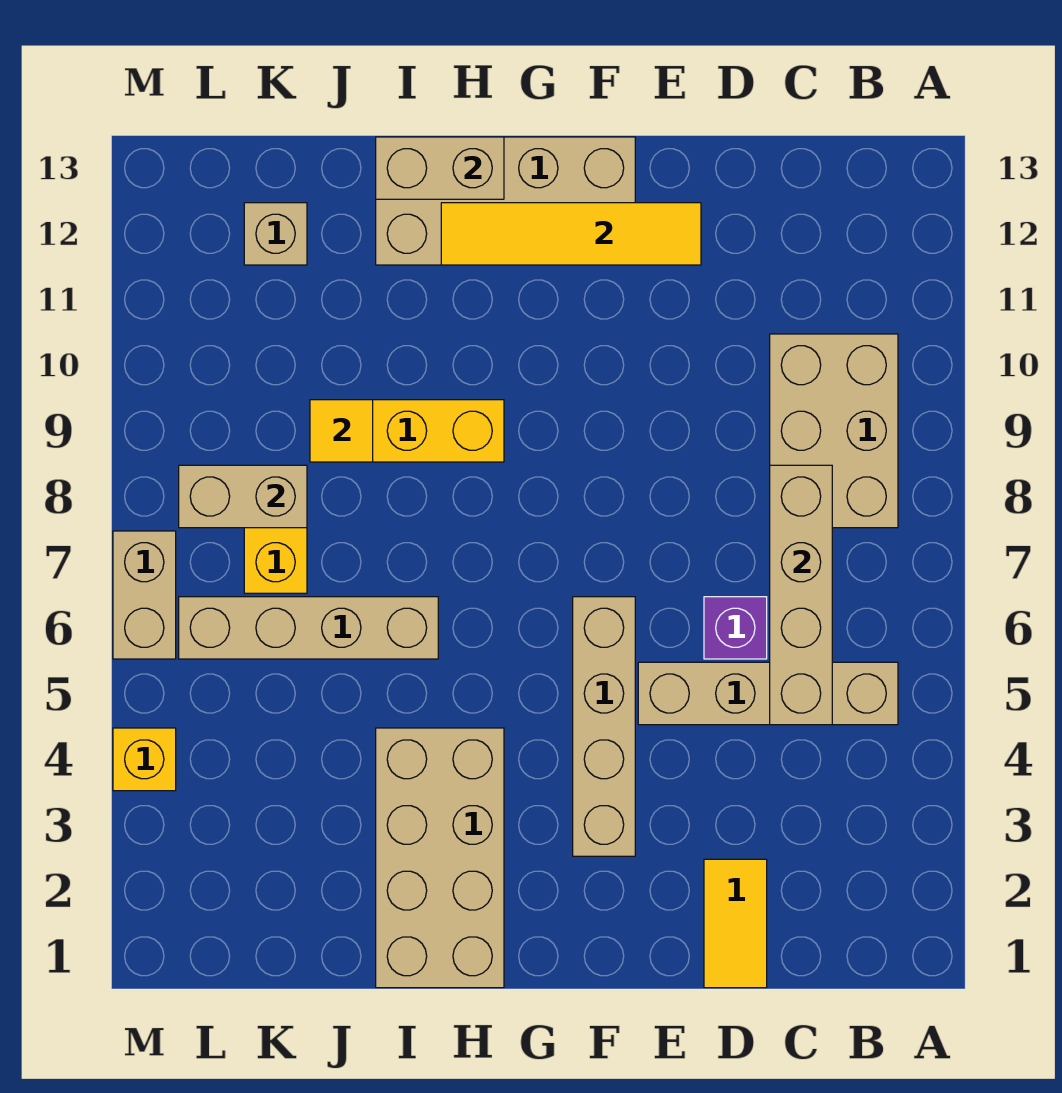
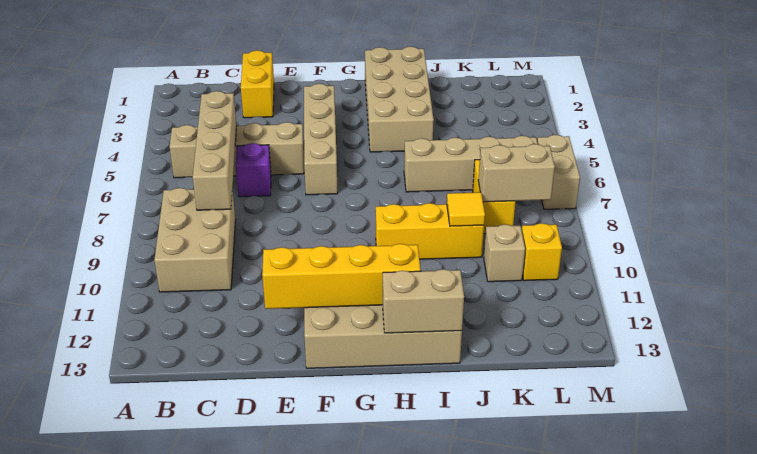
yellow 1x2 tile [704,859,767,988] -> yellow 1x2 brick [241,50,274,118]
yellow 1x4 tile [441,203,701,265] -> yellow 1x4 brick [262,244,421,309]
tan 1x1 brick [244,203,307,265] -> tan 1x1 brick moved to [484,224,525,282]
yellow 1x1 brick [113,728,176,791] -> yellow 1x1 brick moved to [522,223,562,281]

